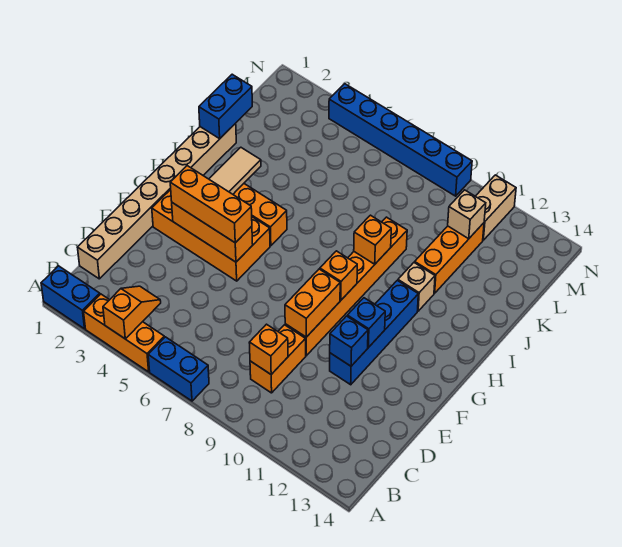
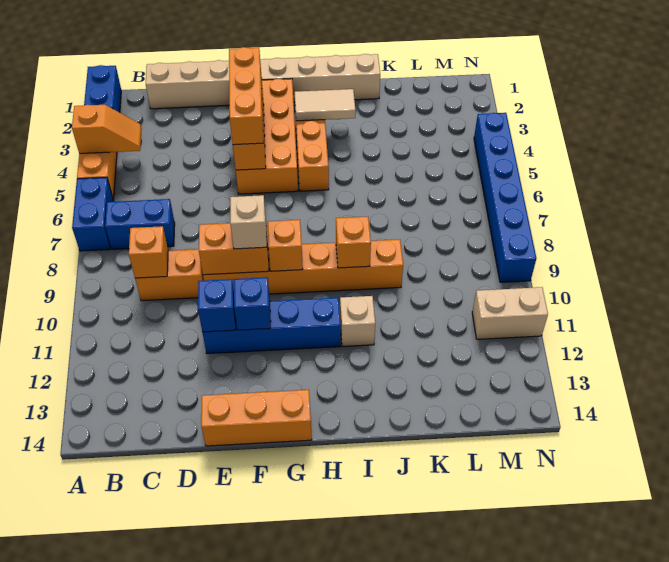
blue 1x2 brick [199,74,252,139] -> blue 1x2 brick moved to [105,199,175,249]
orange 1x3 brick [415,223,484,293] -> orange 1x3 brick moved to [201,390,312,446]
tan 1x1 brick [448,190,486,239] -> tan 1x1 brick moved to [230,195,267,249]

